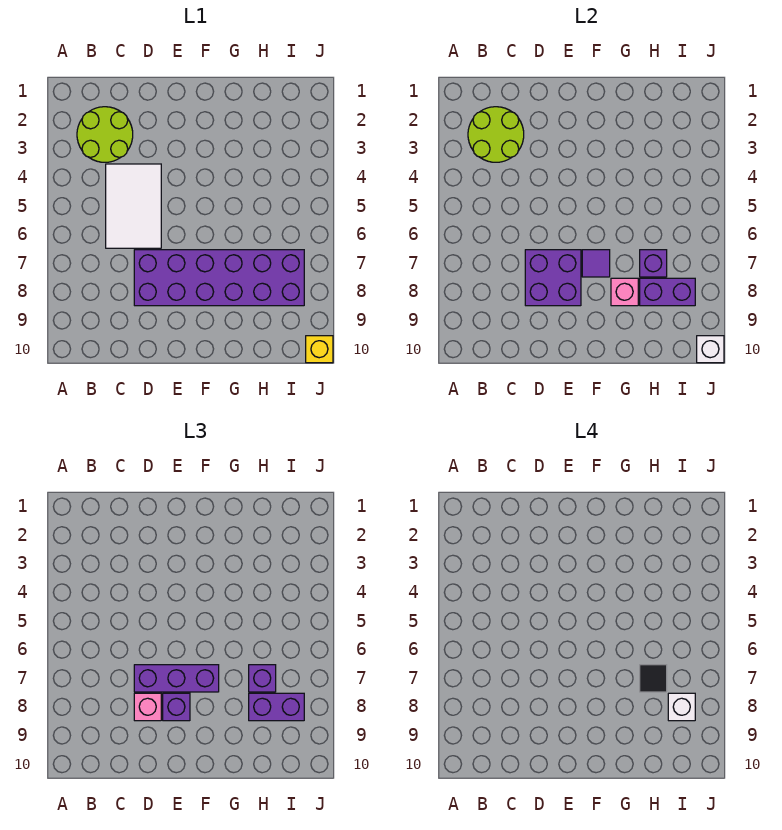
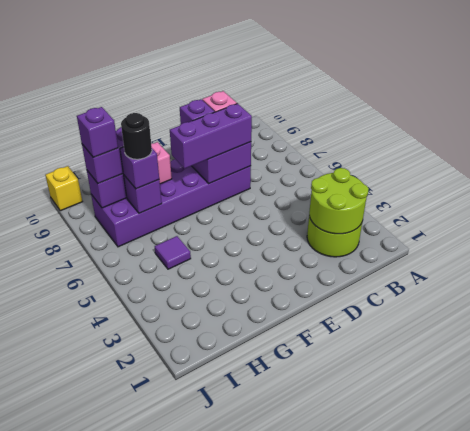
white 2x3 tile [106,164,161,248] -> none
purple 1x1 tile [582,250,610,277] -> purple 1x1 tile moved to [155,236,191,269]
black 1x1 tile [640,665,667,692] -> black 1x1 round brick [121,113,152,159]
white 1x1 brick [668,693,695,721] -> purple 1x1 brick [77,107,118,157]
white 1x1 brick [697,336,724,363] -> none

